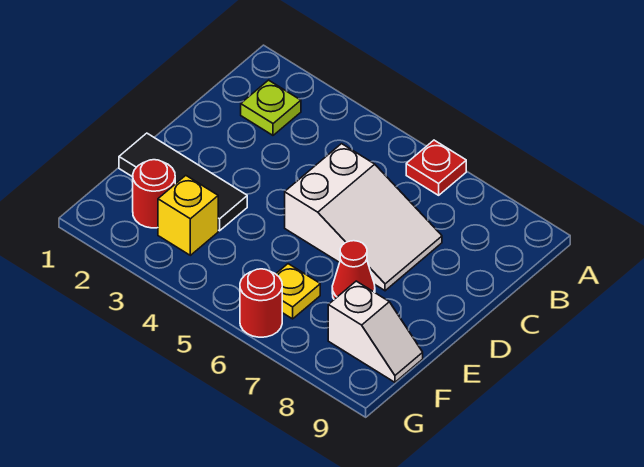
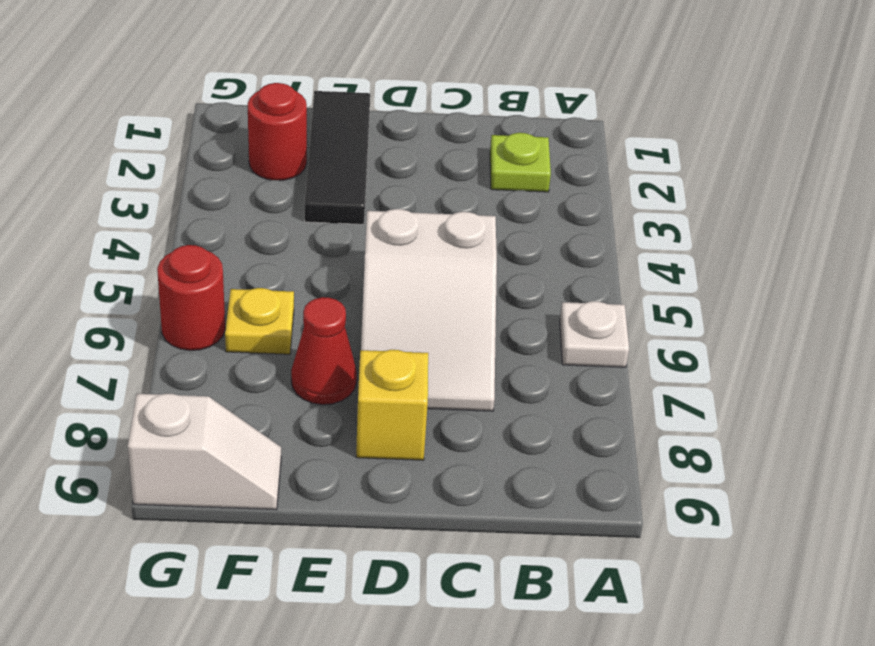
red 1x1 plate [406,140,466,195] -> white 1x1 plate [560,301,629,367]
yellow 1x1 brick [158,176,218,255] -> yellow 1x1 brick moved to [356,350,428,460]
white 1x2 slope [328,281,423,382] -> white 1x2 slope turned to [128,394,281,510]

